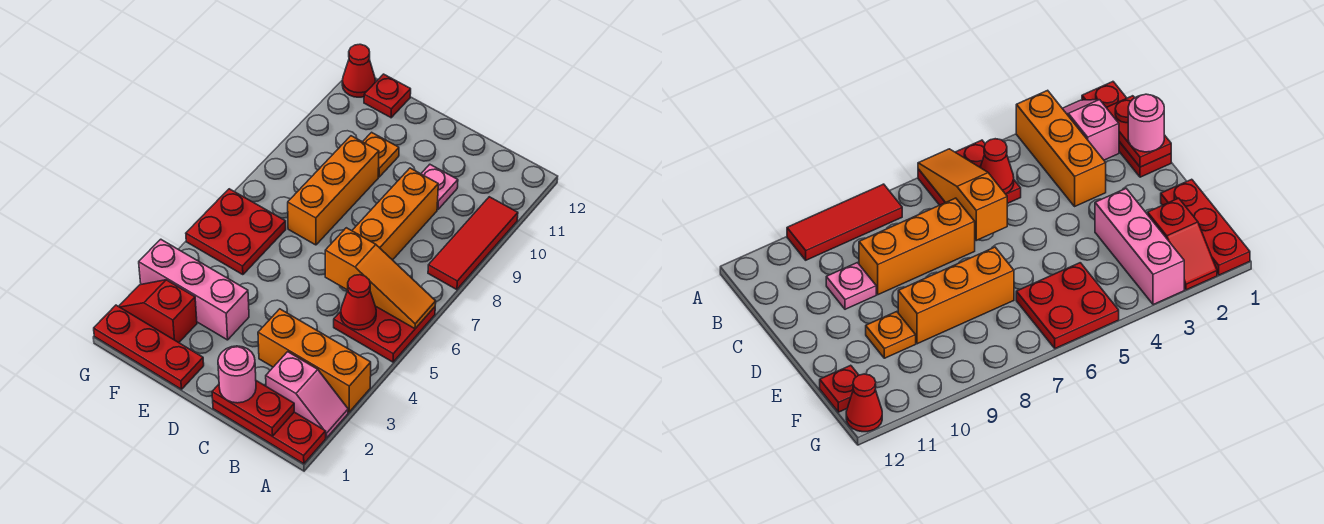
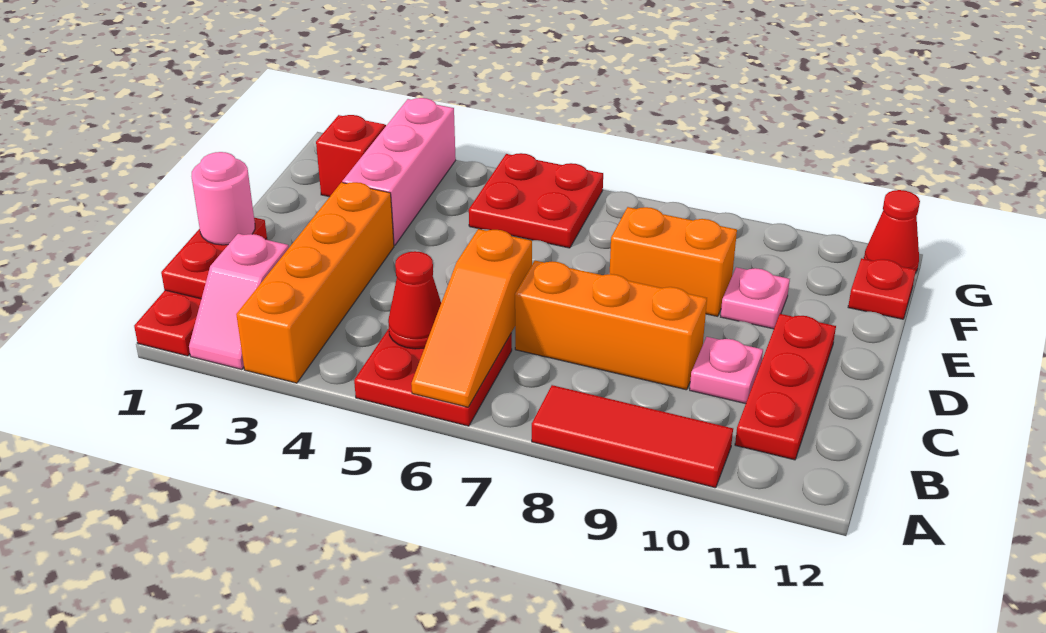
orange 1x3 brick [258,309,371,412] -> orange 1x4 brick [236,182,394,383]
red 1x3 plate [94,305,204,389] -> red 1x3 plate moved to [735,314,836,460]
orange 1x3 brick [288,136,379,245] -> orange 1x2 brick [610,207,737,316]
orange 1x1 plate [363,132,399,177] -> pink 1x1 plate [721,267,790,329]

